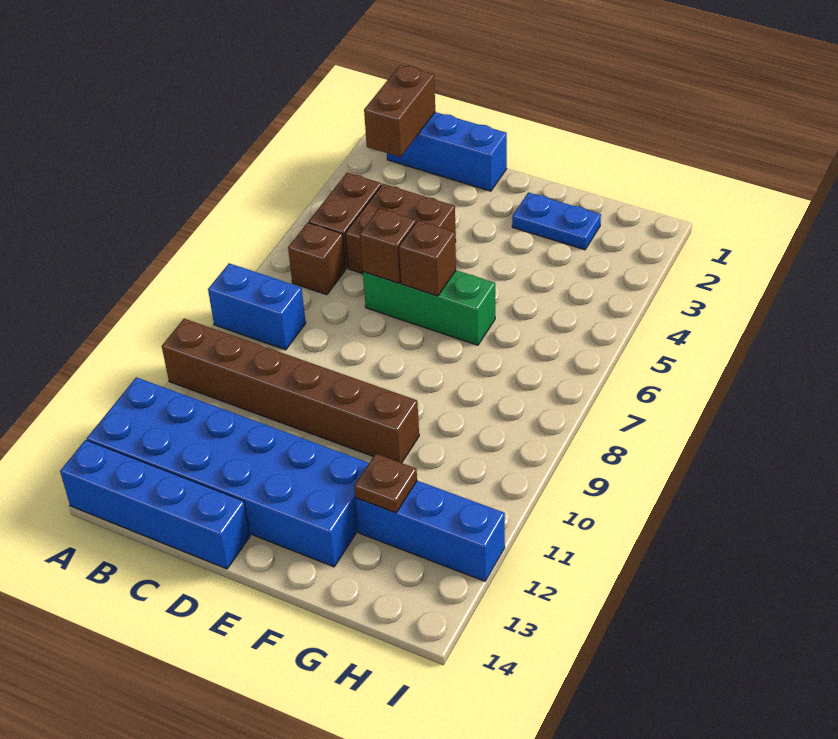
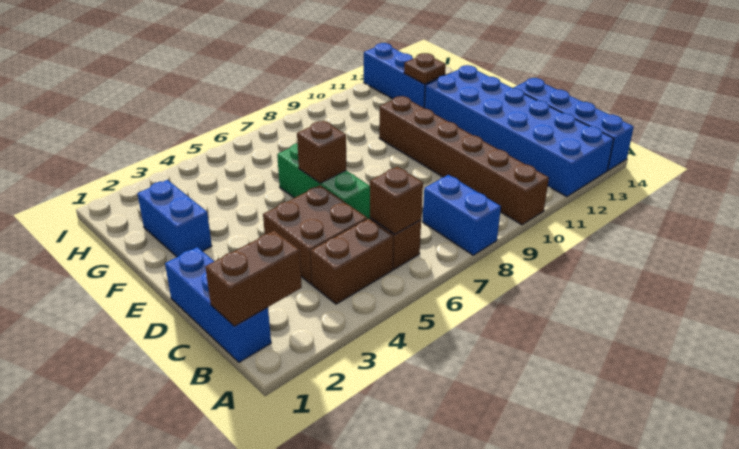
brown 1x1 brick [360,208,416,283] -> brown 1x1 brick moved to [370,167,423,234]
blue 1x2 plate [512,192,601,250] -> blue 1x2 brick [138,180,212,257]

